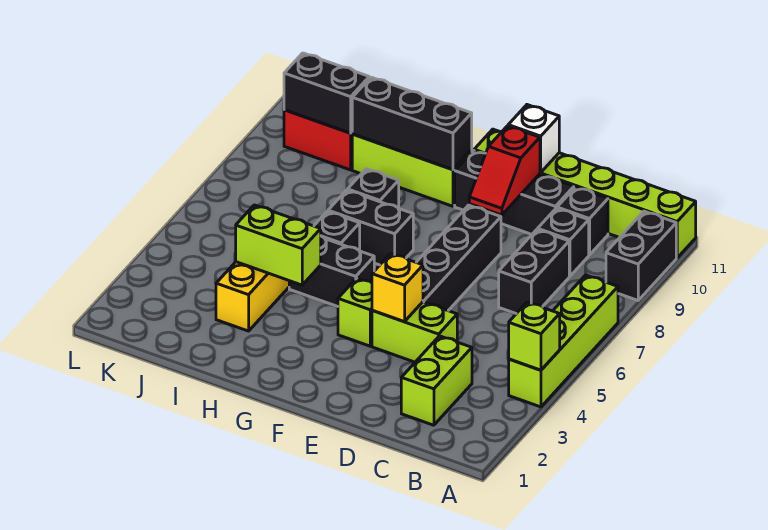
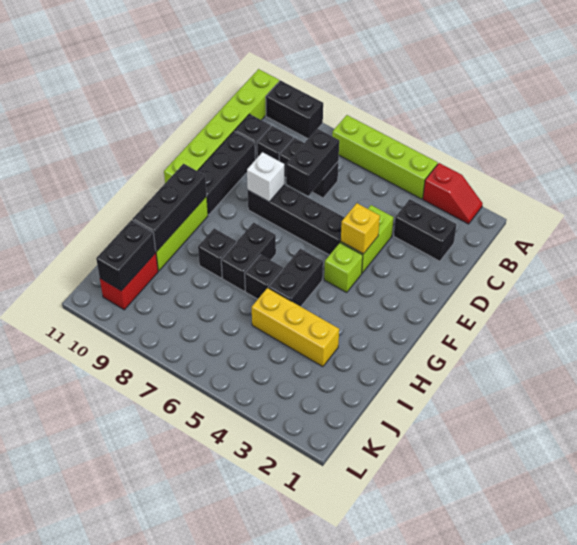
lime 1x1 brick [509,302,560,370] -> none
lime 1x2 brick [401,336,472,425] -> black 1x2 brick [394,199,456,261]
none -> black 1x2 brick [286,129,339,196]
red 1x2 slope [469,126,540,215] -> red 1x2 slope moved to [423,163,483,224]
white 1x1 brick [508,105,559,172] -> white 1x1 brick moved to [247,152,285,202]
lime 1x2 brick [236,205,321,285] -> none

